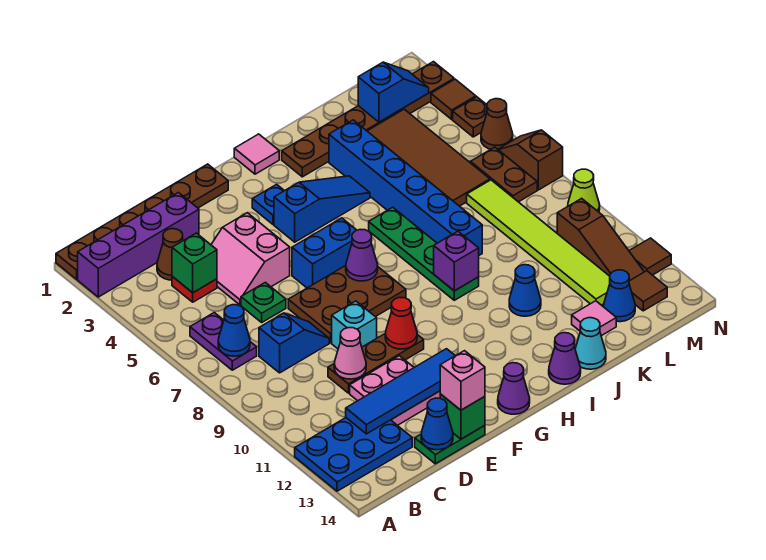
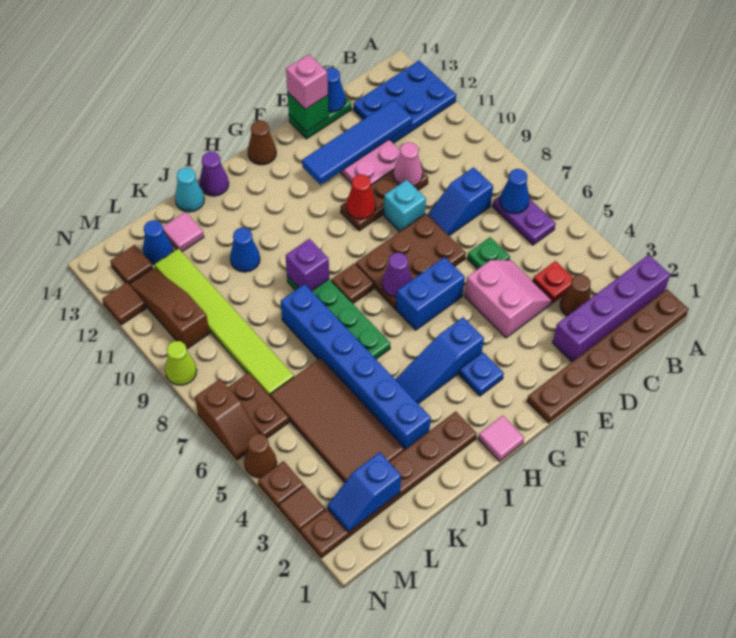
green 1x1 brick [172,233,217,293] -> none
purple 1x1 cone [498,363,530,414] -> brown 1x1 cone [248,121,276,165]
none -> brown 1x1 plate [331,263,374,303]

